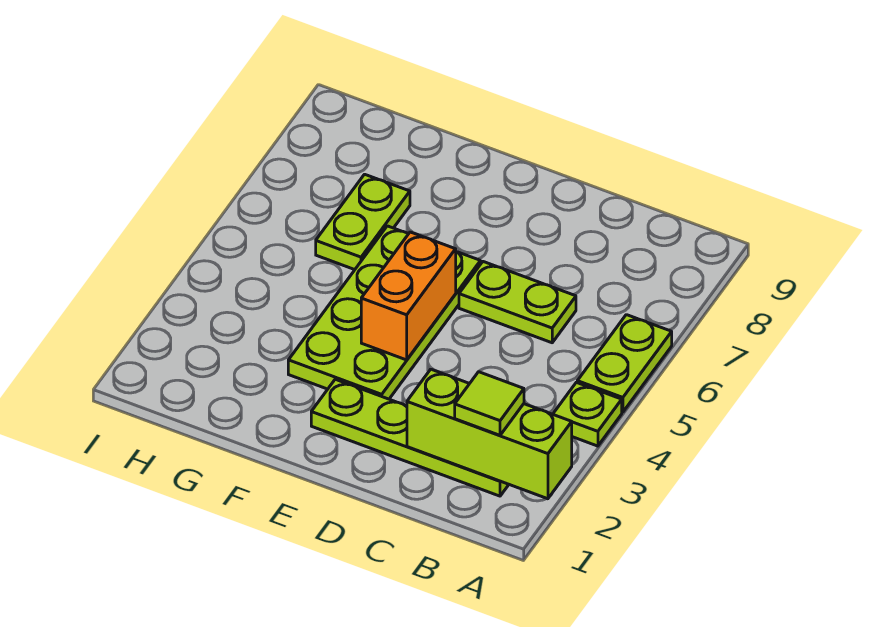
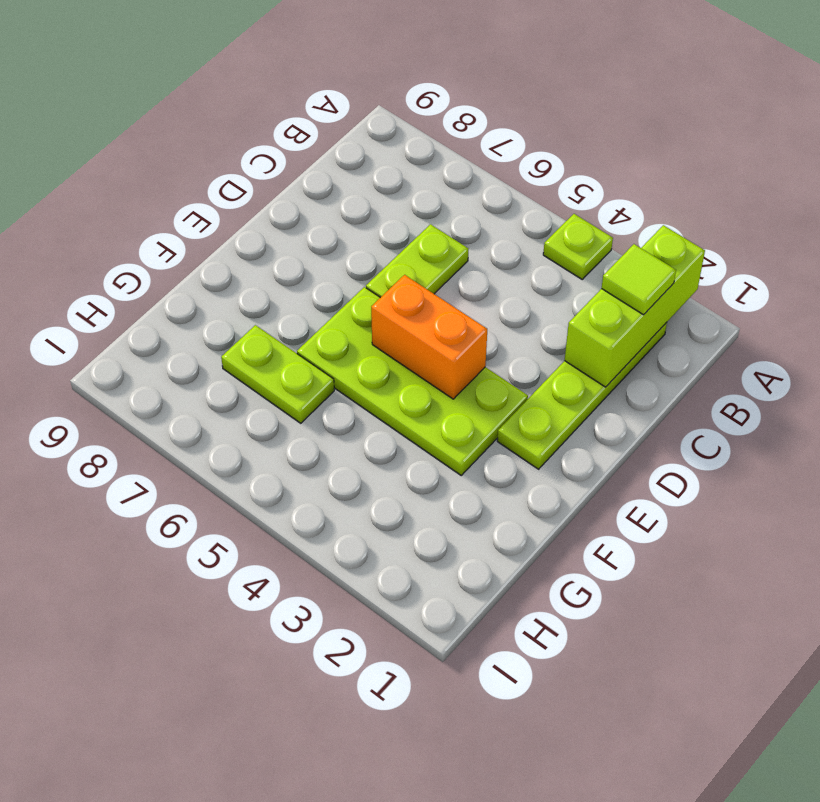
lime 1x2 plate [577,315,672,412] -> none

